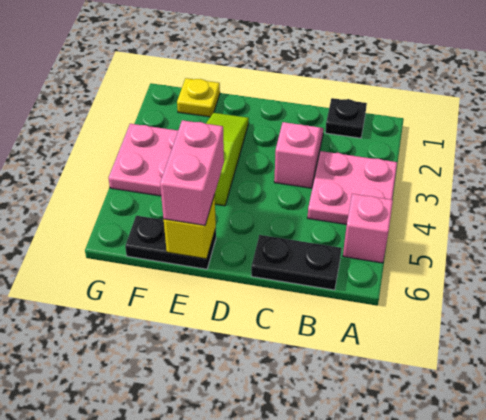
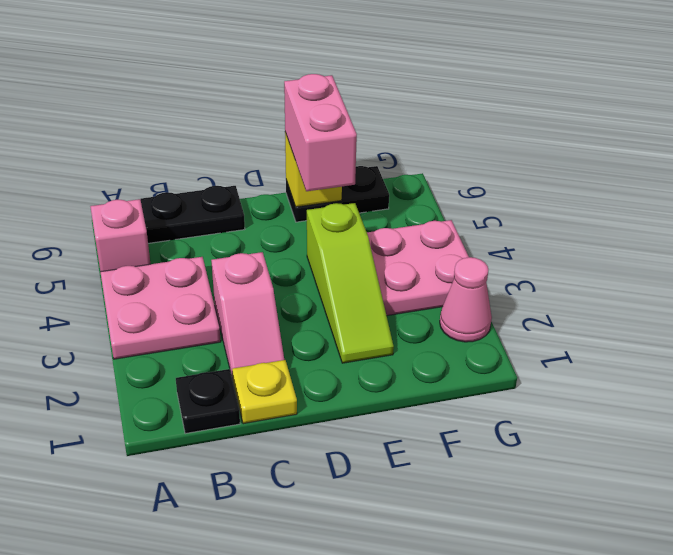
yellow 1x1 plate [177,78,220,117] -> yellow 1x1 plate moved to [232,360,297,424]
none -> pink 1x1 cone [440,257,492,342]

